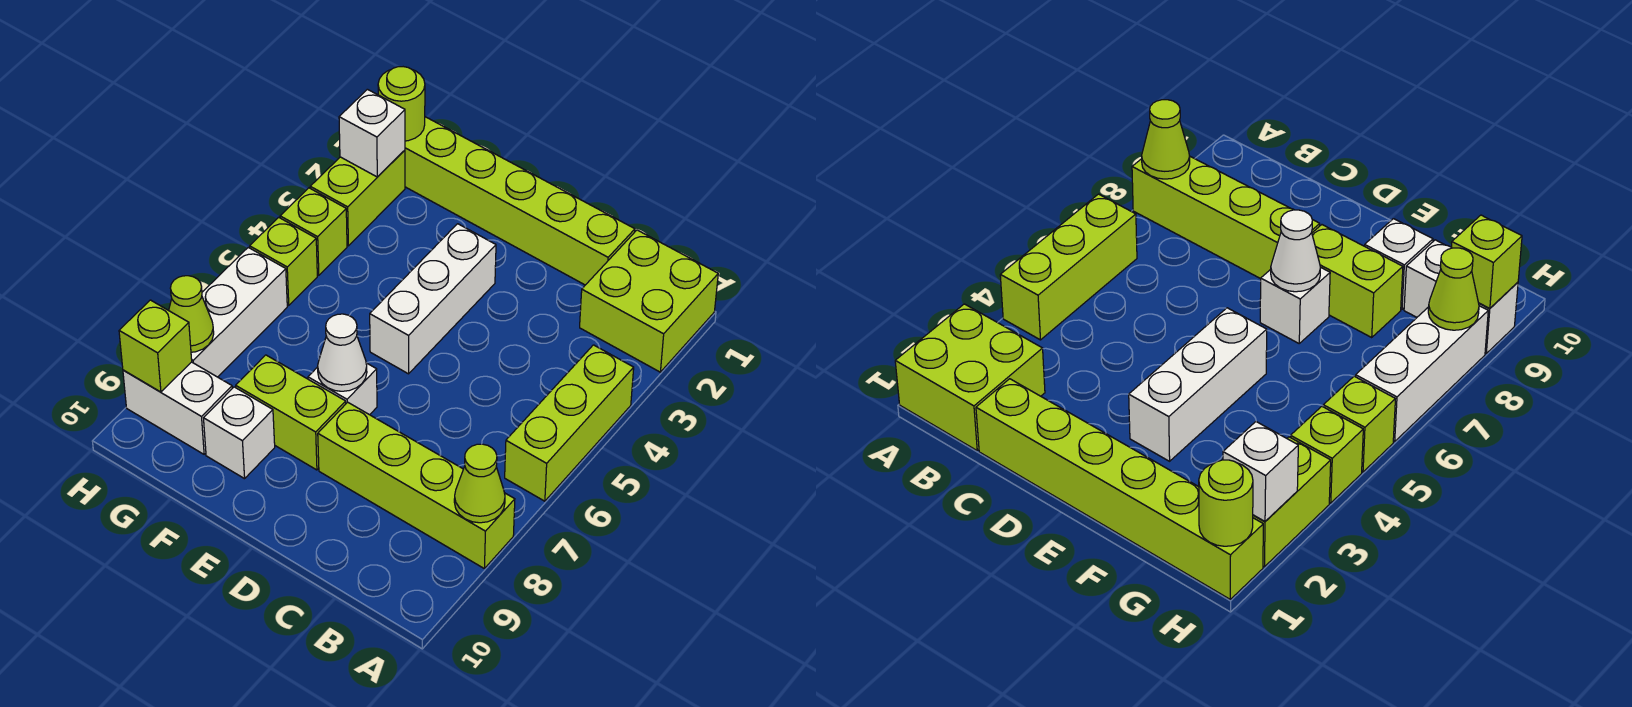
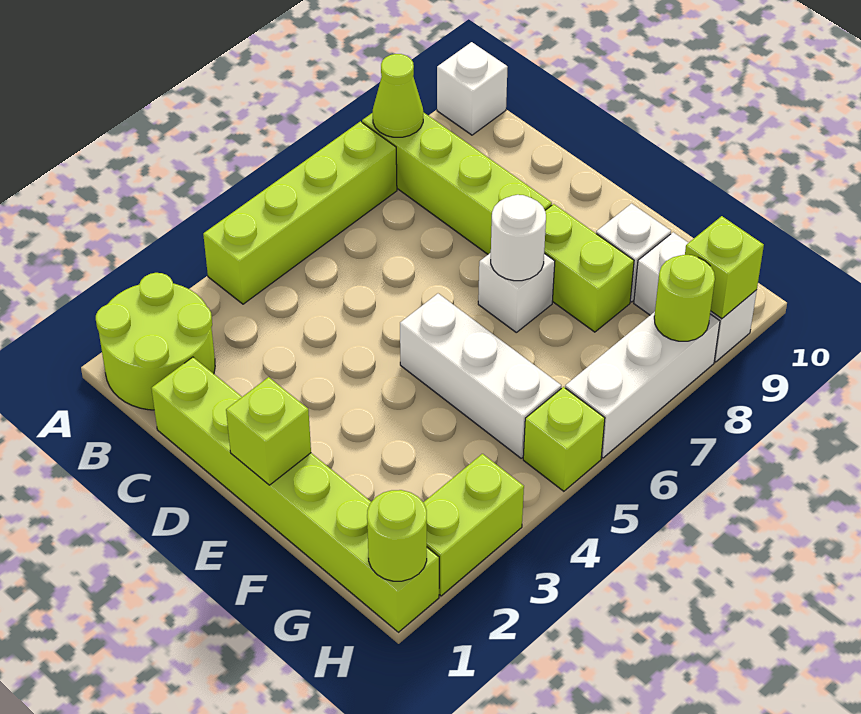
lime 2x2 brick [580,230,718,372] -> lime 2x2 round brick [96,273,215,410]
lime 1x3 brick [505,345,634,501] -> lime 1x4 brick [203,121,397,304]
white 1x3 brick [370,224,496,374] -> white 1x3 brick turned to [400,294,561,458]
white 1x1 cone [318,314,367,391] -> white 1x1 round brick [491,195,546,281]
white 1x1 brick [339,89,405,177] -> white 1x1 brick moved to [437,42,508,135]
lime 1x1 brick [280,188,347,275] -> lime 1x1 brick moved to [226,377,311,485]
lime 1x1 cone [169,276,214,352] -> lime 1x1 round brick [654,255,715,341]

